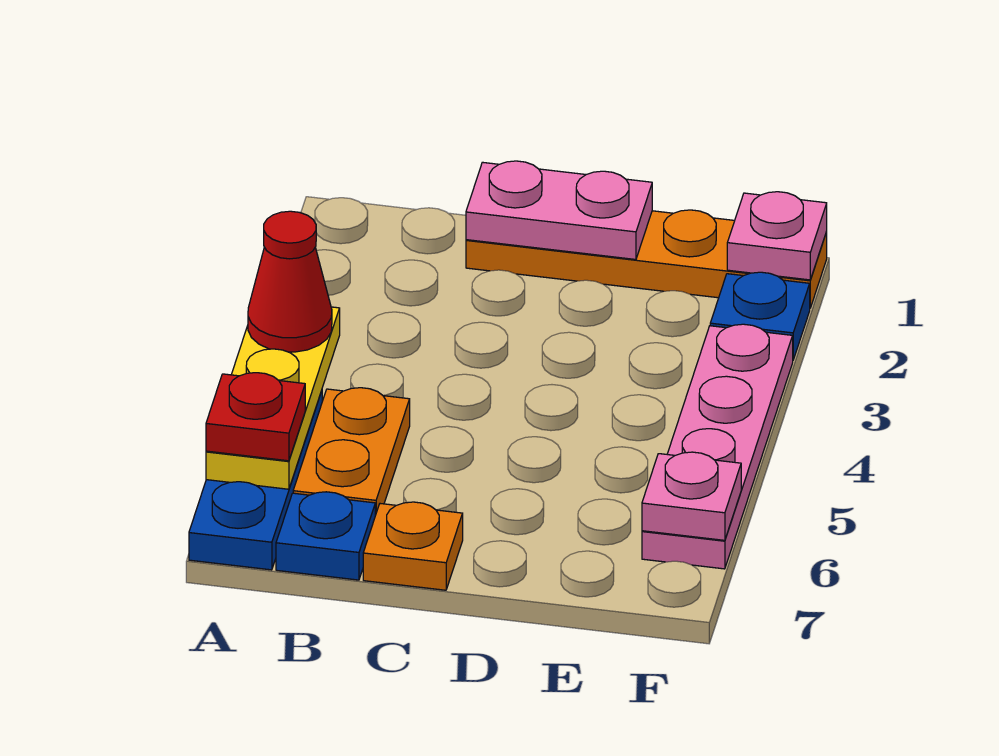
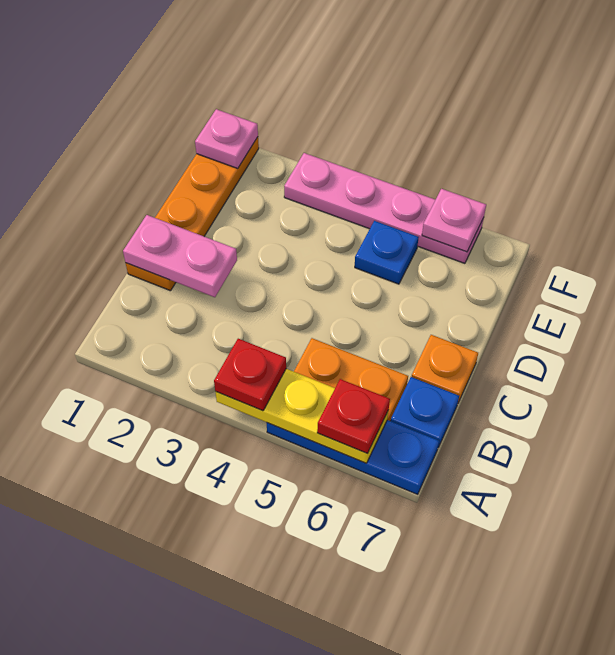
red 1x1 cone [248,211,332,352] -> red 1x1 plate [214,339,286,411]
pink 1x2 plate [466,161,652,259] -> pink 1x2 plate turned to [123,215,237,297]
blue 1x1 plate [710,272,810,360] -> blue 1x1 plate moved to [355,221,419,284]

